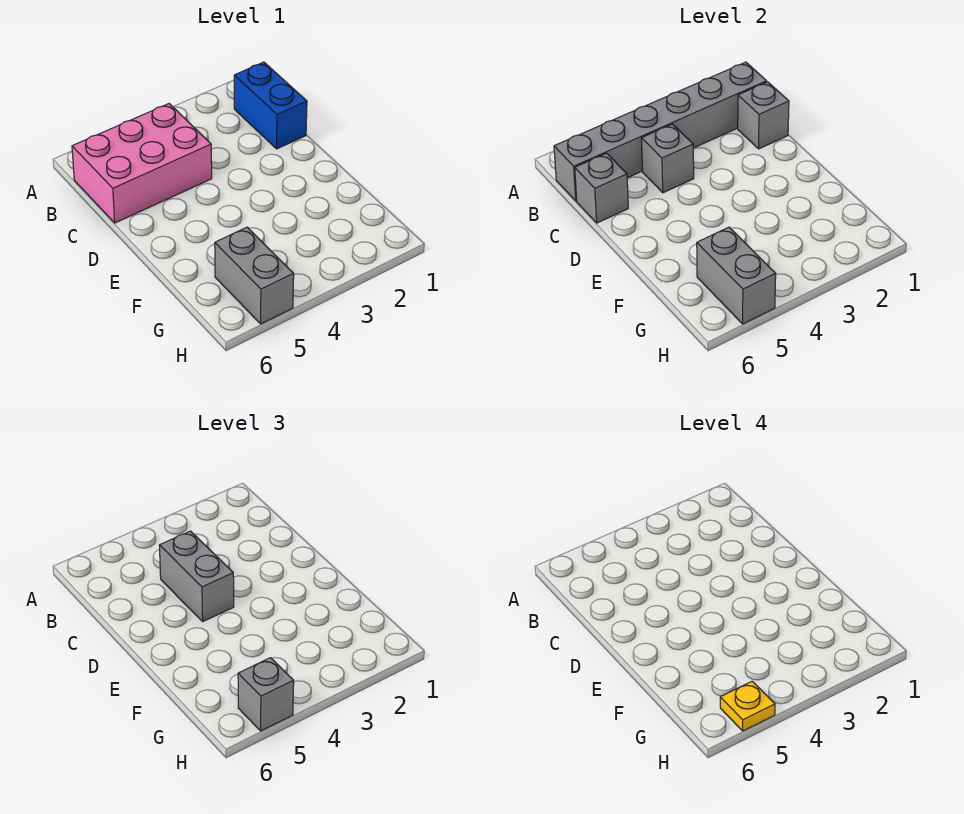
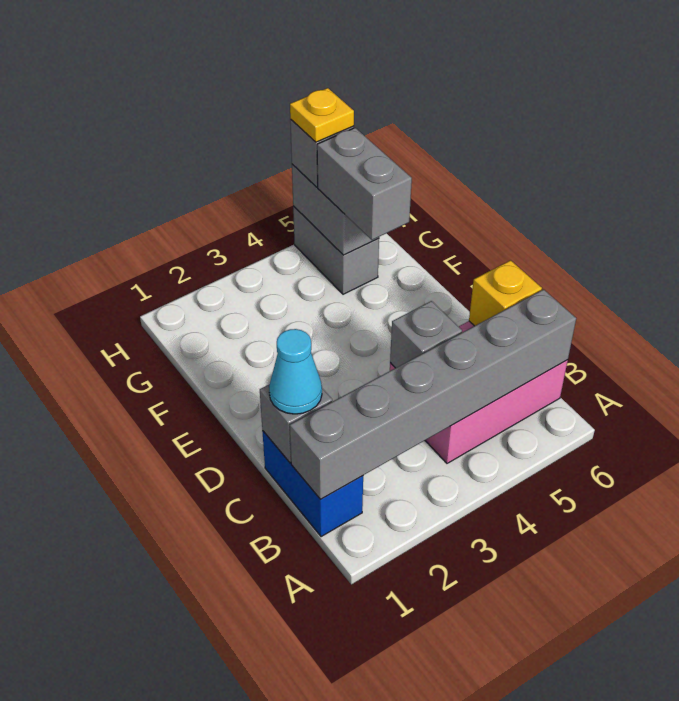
none -> cyan 1x1 cone [269,329,322,414]
grey 1x2 brick [159,531,234,621] -> grey 1x2 brick moved to [317,128,412,240]
grey 1x1 brick [575,153,628,223] -> yellow 1x1 brick [469,260,542,326]

